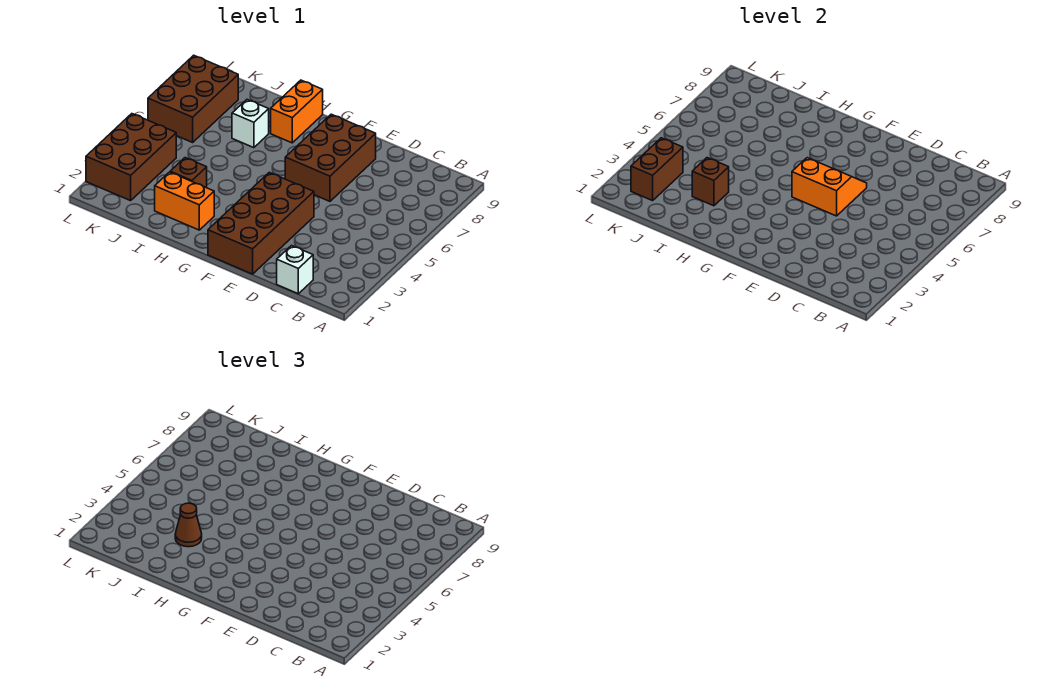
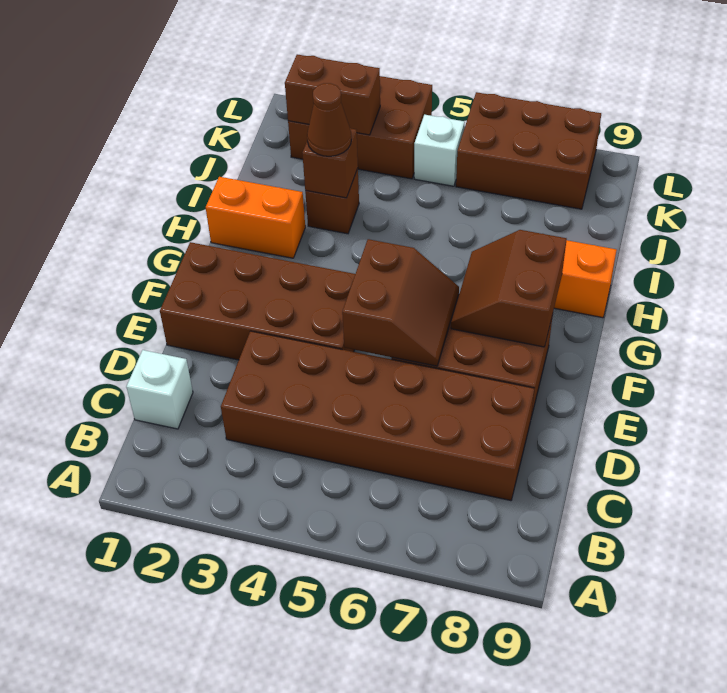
none -> brown 2x6 brick [221,331,535,501]
orange 2x2 slope [792,158,867,216] -> brown 2x2 slope [342,239,459,366]
none -> brown 2x2 slope [451,230,567,347]
orange 1x2 brick [155,172,214,230] -> orange 1x2 brick turned to [206,177,305,258]
white 1x1 brick [232,100,269,148] -> white 1x1 brick moved to [414,115,465,186]

